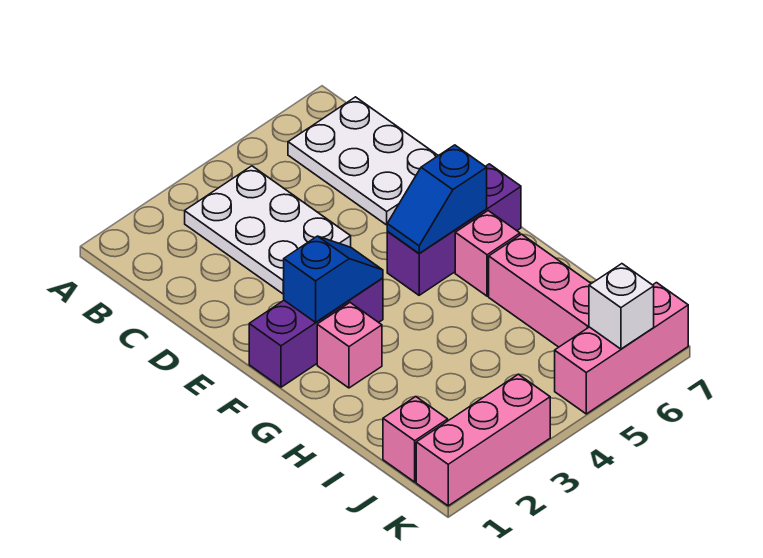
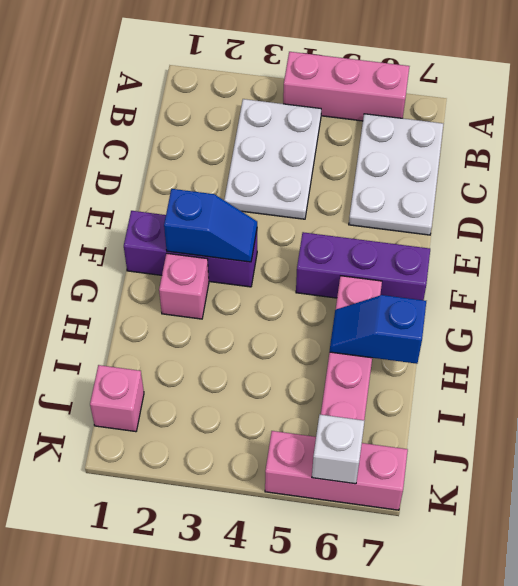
blue 1x2 slope [387,145,487,253] -> blue 1x2 slope moved to [330,295,426,364]
pink 1x3 brick [416,374,550,506] -> pink 1x3 brick moved to [283,52,410,121]

